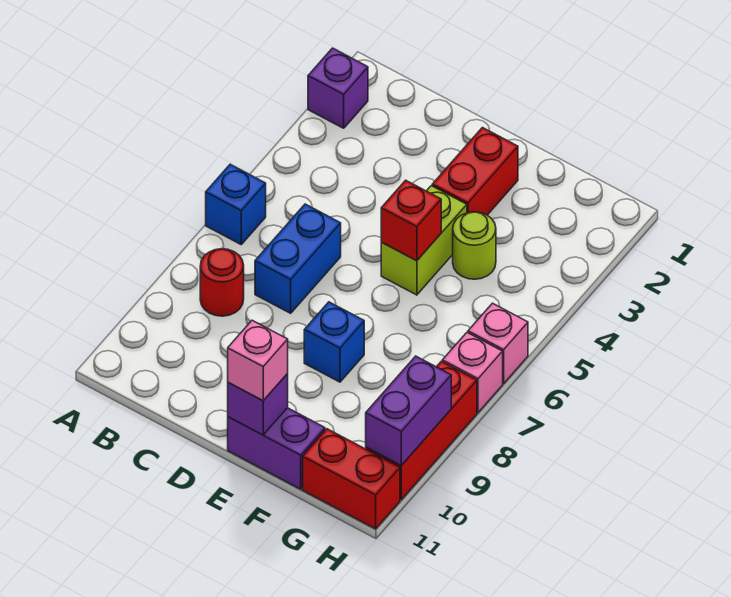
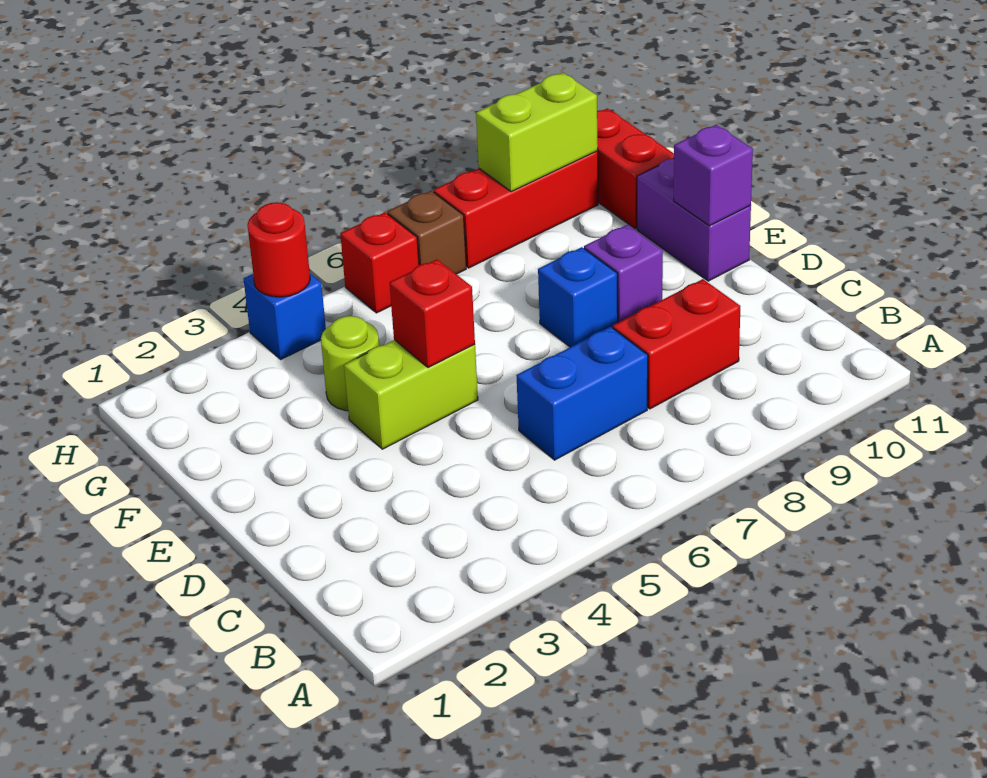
purple 1x1 brick [308,48,368,128] -> purple 1x1 brick moved to [584,225,663,322]
blue 1x1 brick [206,164,266,244] -> blue 1x1 brick moved to [244,274,326,359]
red 1x1 round brick [200,249,244,316] -> red 1x1 round brick moved to [247,202,310,297]
red 1x2 brick [432,128,518,215] -> red 1x2 brick moved to [613,279,740,409]
pink 1x1 brick [228,320,288,401] -> none
pink 1x1 brick [468,303,528,384] -> red 1x1 brick [340,212,419,313]
pink 1x1 brick [442,333,503,413] -> brown 1x1 brick [387,191,466,274]
purple 1x2 brick [366,356,451,465] -> lime 1x2 brick [476,73,598,192]

